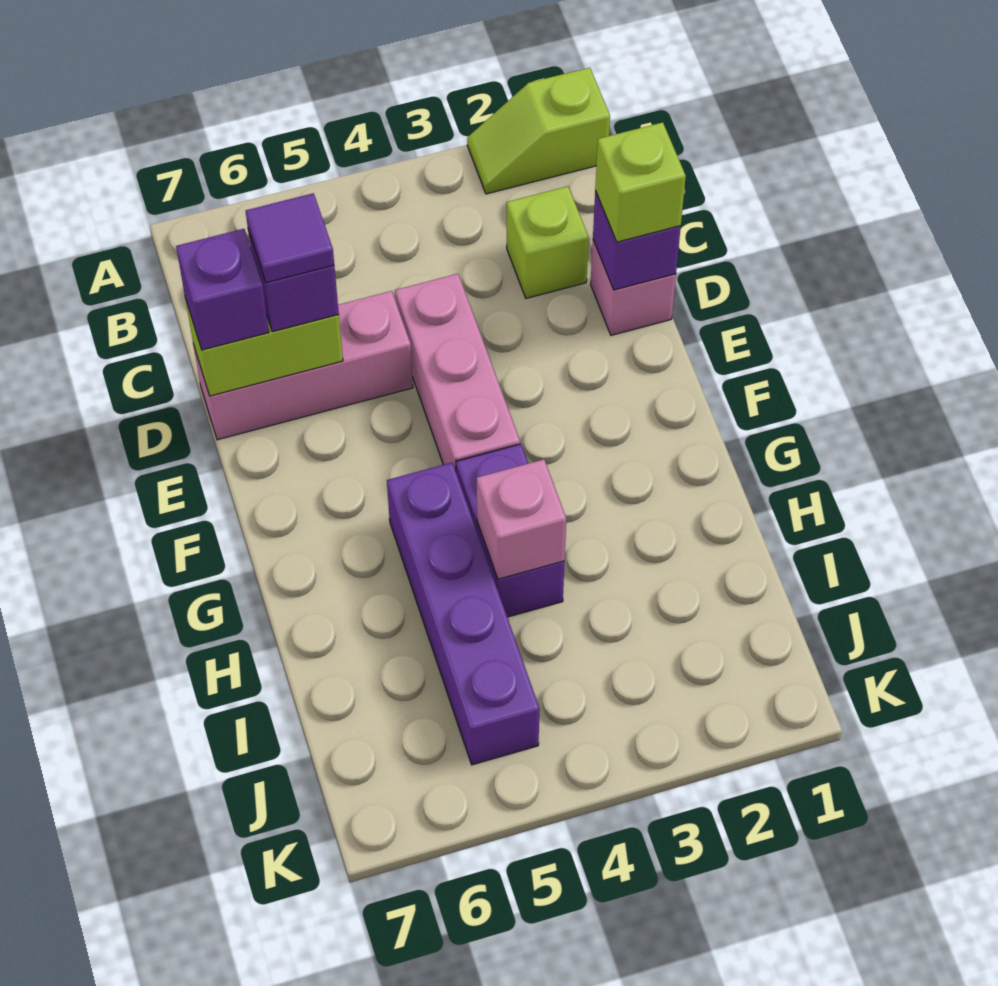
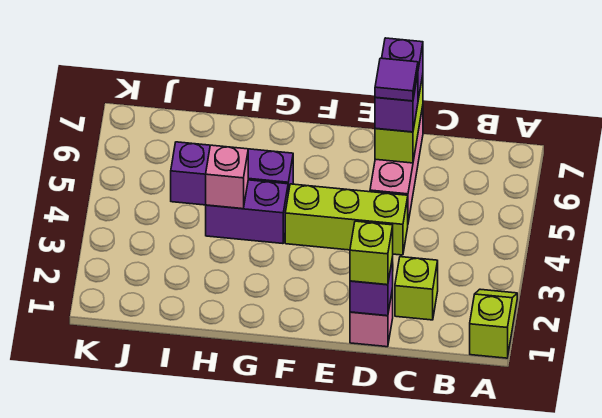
pink 1x3 brick [395,274,520,471] -> lime 1x3 brick [285,184,408,255]
purple 1x4 brick [387,463,540,765] -> purple 1x3 brick [171,142,293,205]

